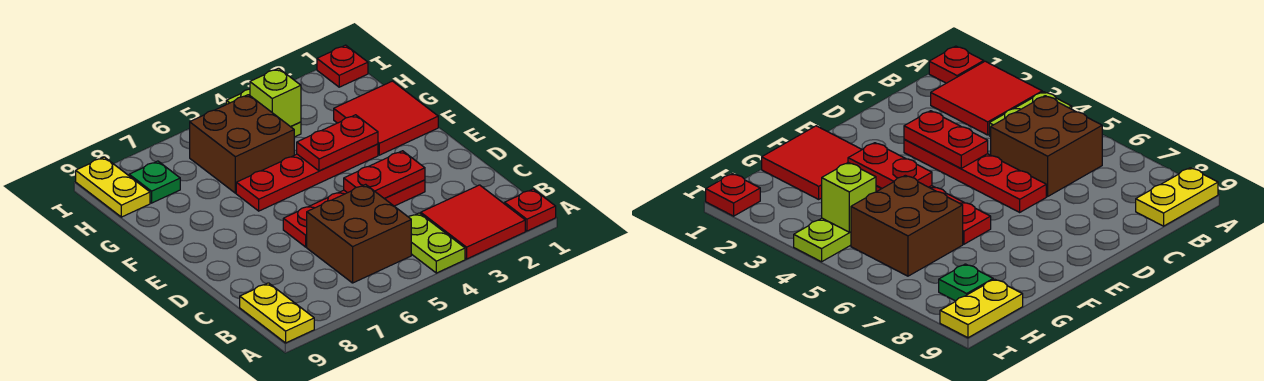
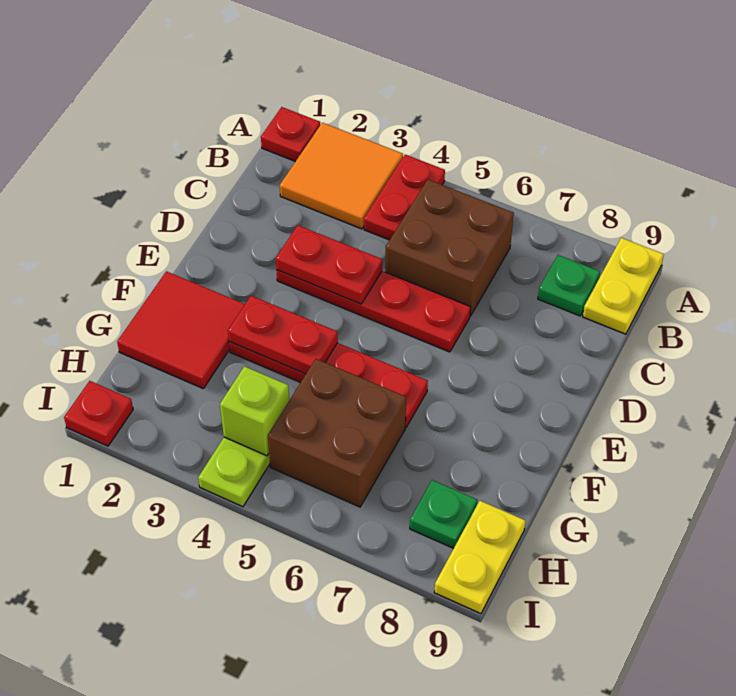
red 2x2 tile [421,185,525,259] -> orange 2x2 tile [280,123,403,229]
lime 1x2 plate [409,213,465,273] -> red 1x2 plate [364,155,445,240]
none -> green 1x1 plate [538,255,600,316]

